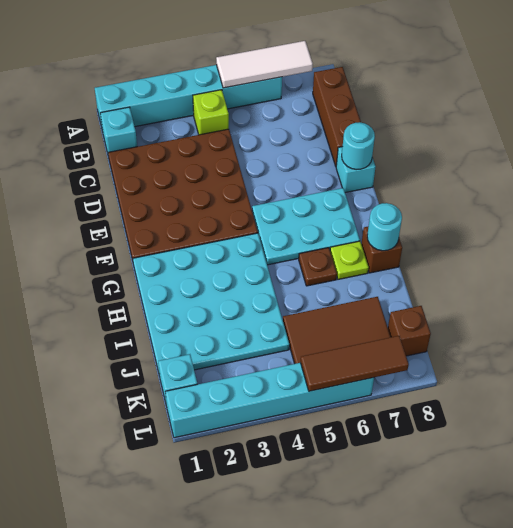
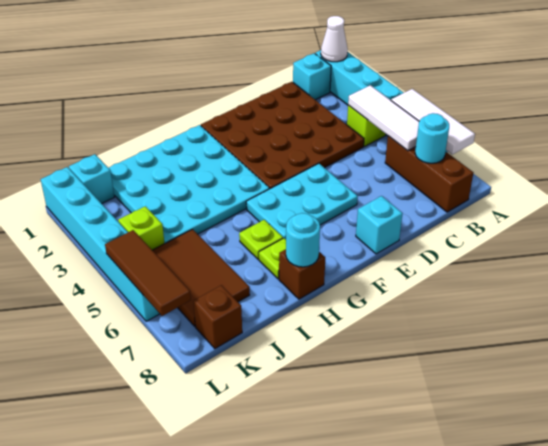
none -> white 1x1 cone [321,16,348,62]
none -> white 1x3 tile [348,85,419,151]
brown 1x3 brick [313,67,361,166] -> brown 1x3 brick turned to [385,136,473,212]
cyan 1x1 round brick [342,122,375,170] -> cyan 1x1 round brick moved to [415,113,449,163]
cyan 2x3 plate [252,188,360,265] -> cyan 2x3 plate turned to [246,164,358,239]
brown 1x1 plate [299,248,337,286] -> lime 1x1 plate [239,220,283,259]
none -> lime 1x1 brick [118,206,165,250]

